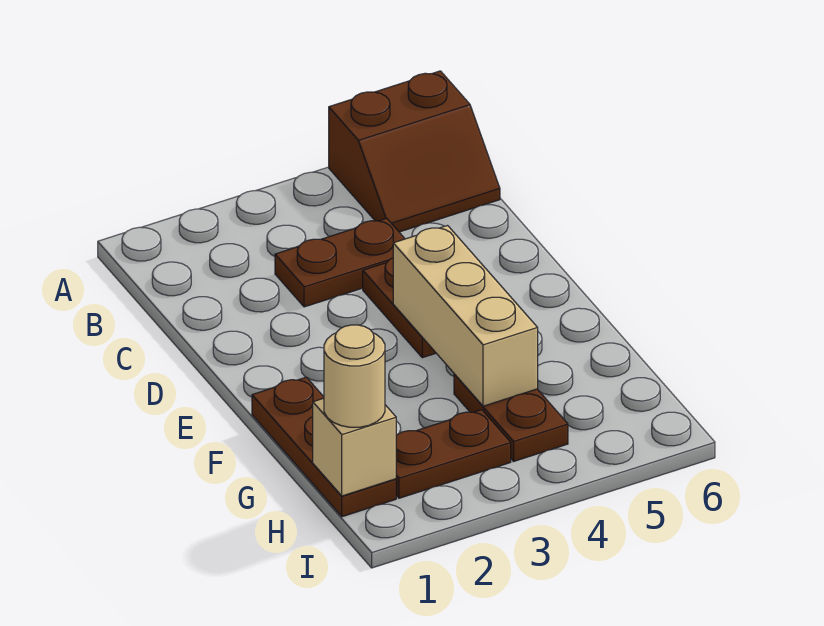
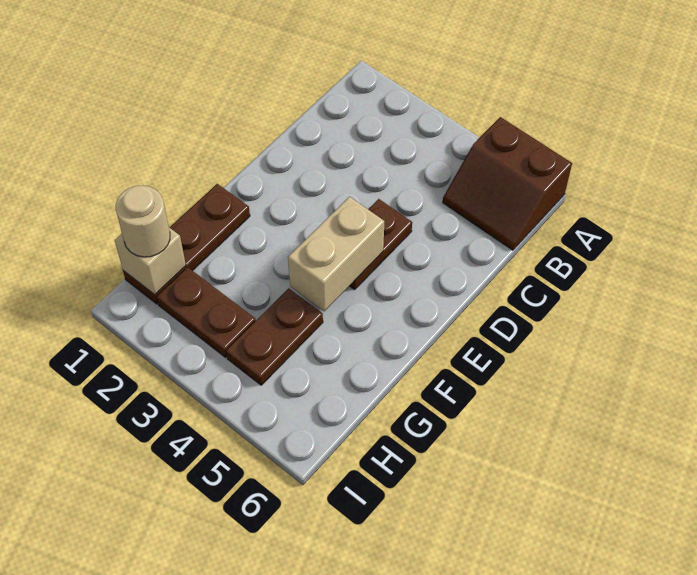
brown 1x2 plate [275,218,405,307] -> none
tan 1x3 brick [393,226,538,406] -> tan 1x2 brick [288,197,384,311]

